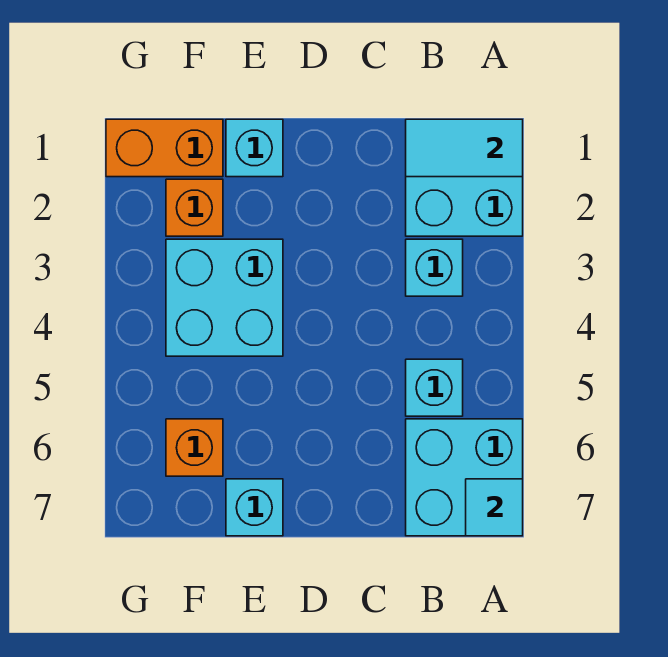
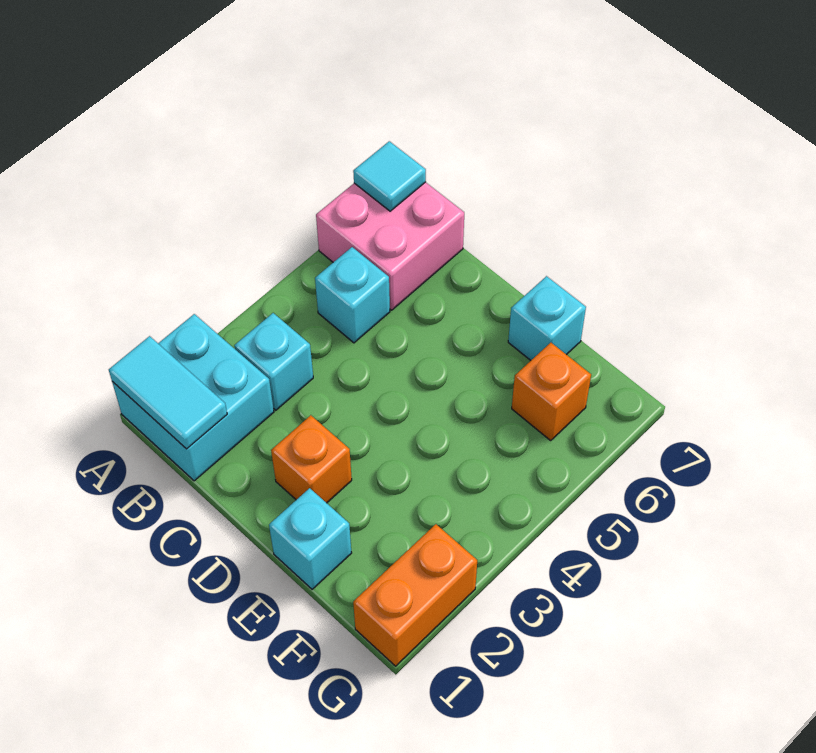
cyan 2x2 brick [406,419,523,536] -> pink 2x2 brick [316,182,464,310]
cyan 2x2 brick [166,239,283,356] -> none
orange 1x2 brick [106,119,223,177] -> orange 1x2 brick turned to [353,524,477,666]
orange 1x1 brick [166,179,223,236] -> orange 1x1 brick moved to [271,415,352,503]

